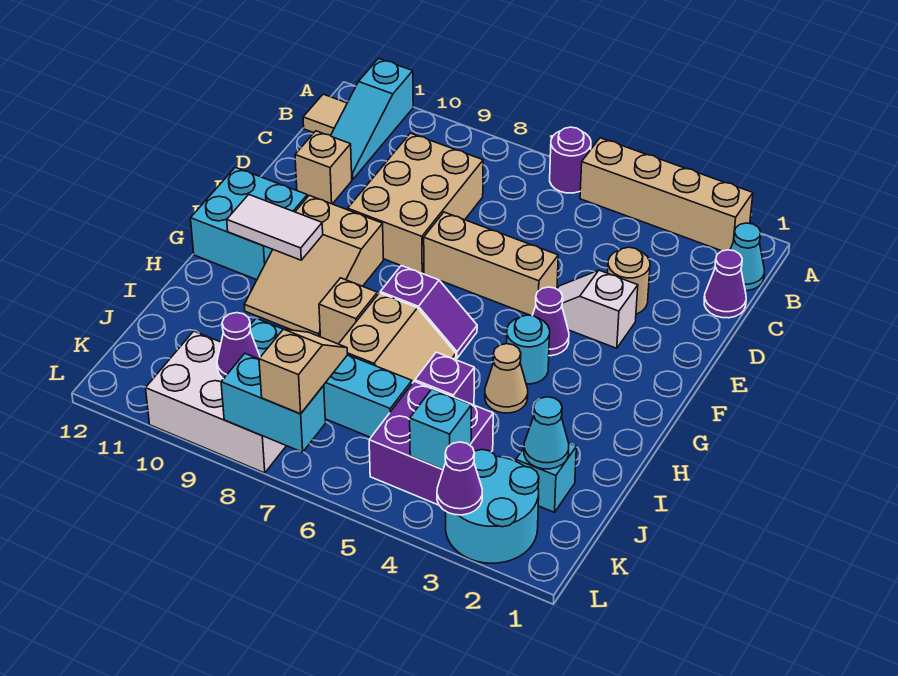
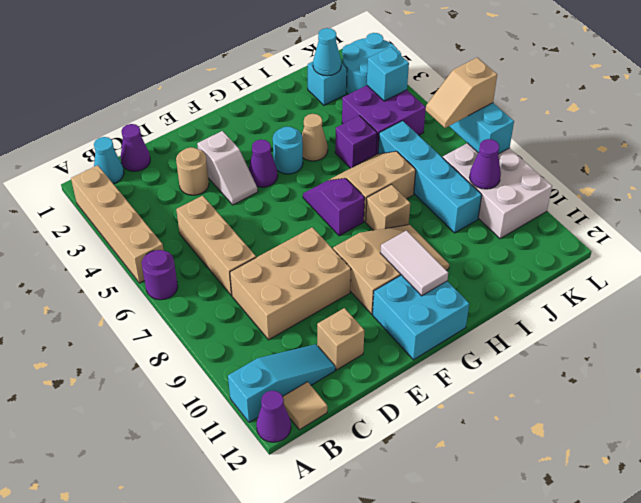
tan 1x3 brick [424,212,558,316] -> tan 1x3 brick moved to [176,196,256,295]
purple 1x1 cone [437,442,482,515] -> purple 1x1 cone moved to [256,391,291,442]

